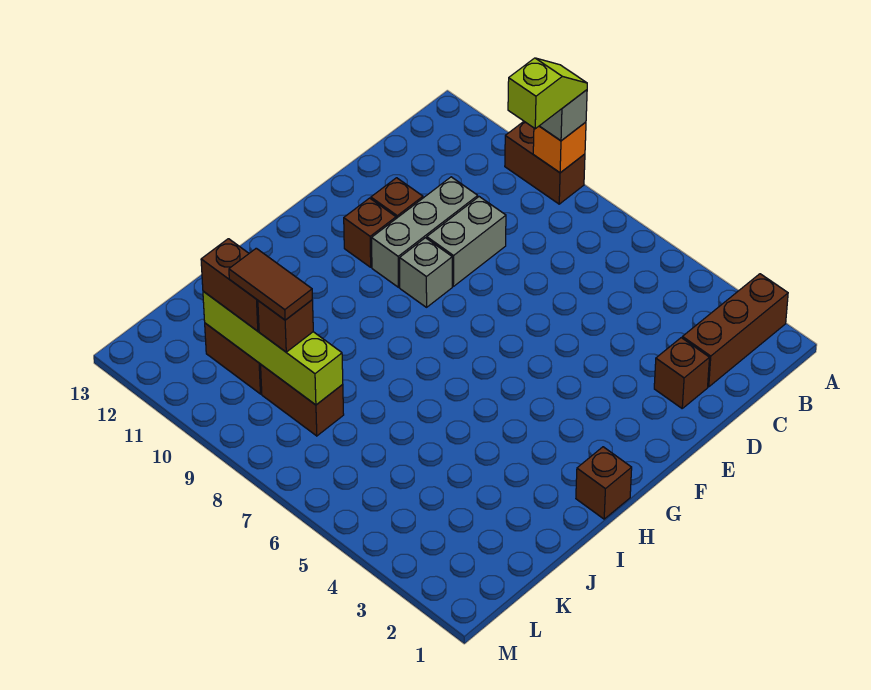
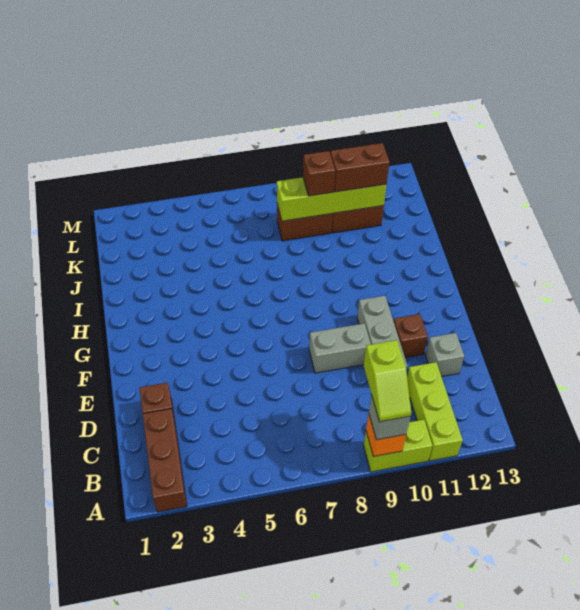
brown 1x2 brick [505,122,585,204] -> lime 1x2 brick [364,420,433,472]
none -> lime 1x3 brick [407,362,463,461]
grey 1x2 brick [427,197,506,286] -> grey 1x2 brick turned to [309,323,371,373]
grey 1x1 brick [400,238,452,307] -> grey 1x1 brick moved to [425,333,464,377]
brown 1x1 brick [344,198,396,267] -> none
brown 1x1 brick [576,447,632,519] -> none
brown 1x2 tile [229,248,312,320] -> none

